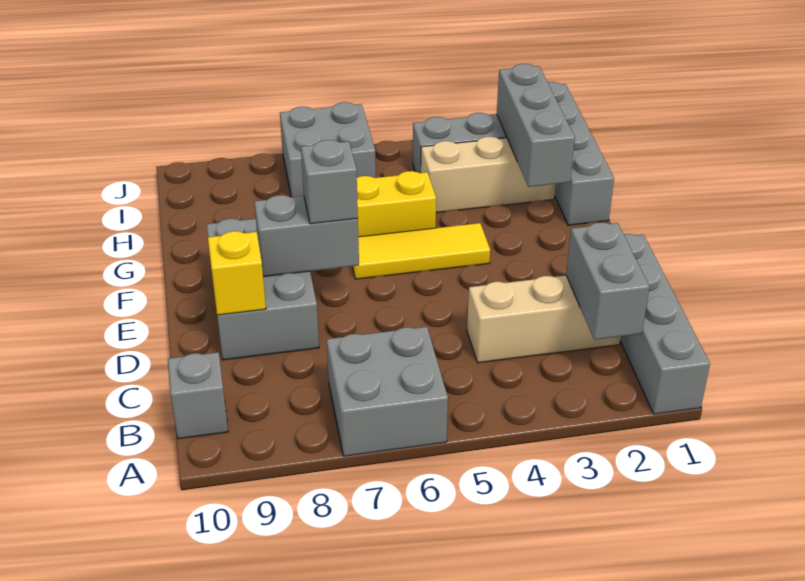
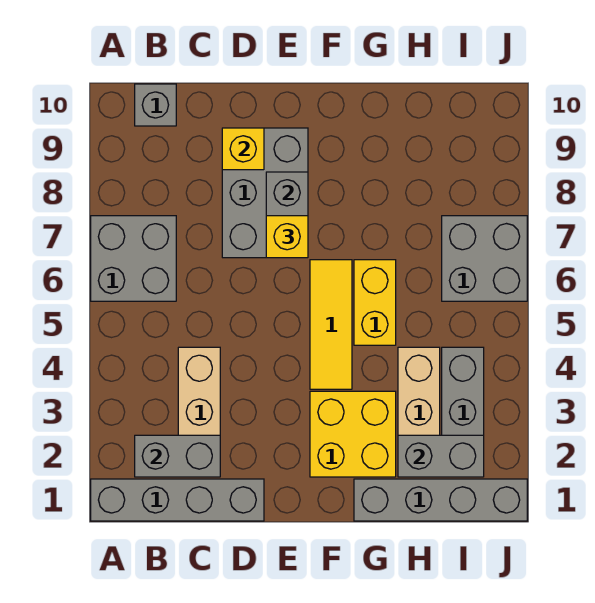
grey 2x3 brick [206,219,319,360] -> grey 2x3 brick turned to [222,128,308,258]
grey 1x1 brick [301,140,358,224] -> yellow 1x1 brick [266,216,308,258]
none -> yellow 2x2 brick [310,391,396,477]
grey 1x3 brick [497,64,575,187] -> grey 1x2 brick [398,435,484,477]

